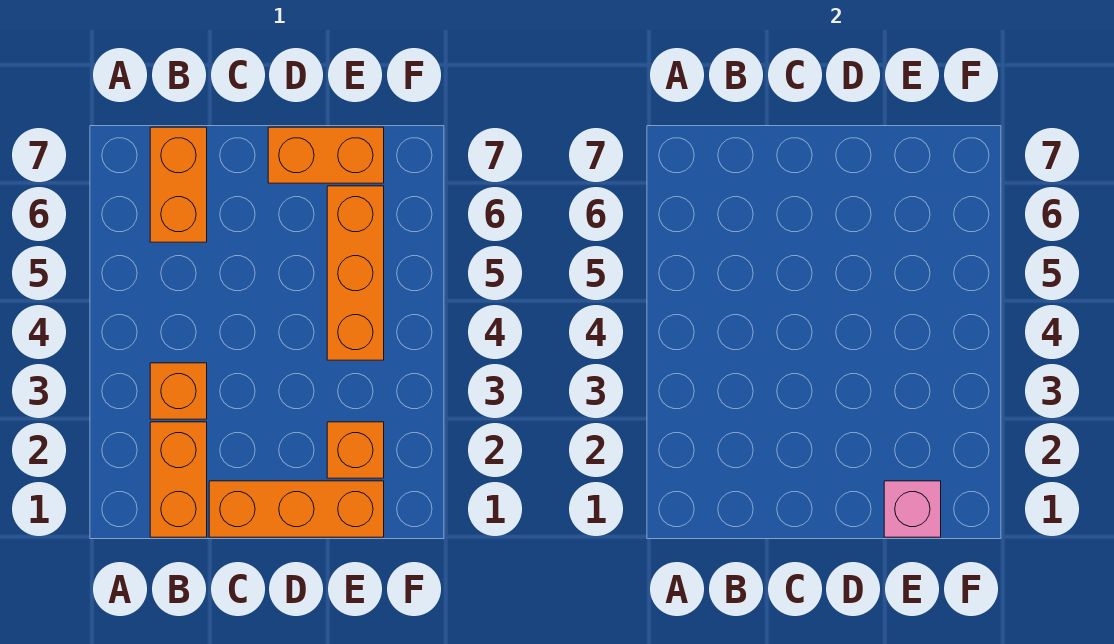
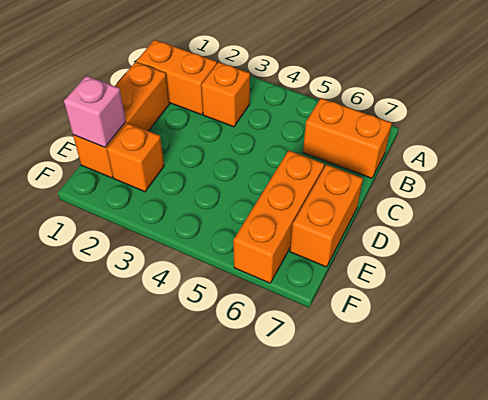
orange 1x3 brick [327,186,384,360] -> orange 1x3 brick turned to [233,150,324,283]

